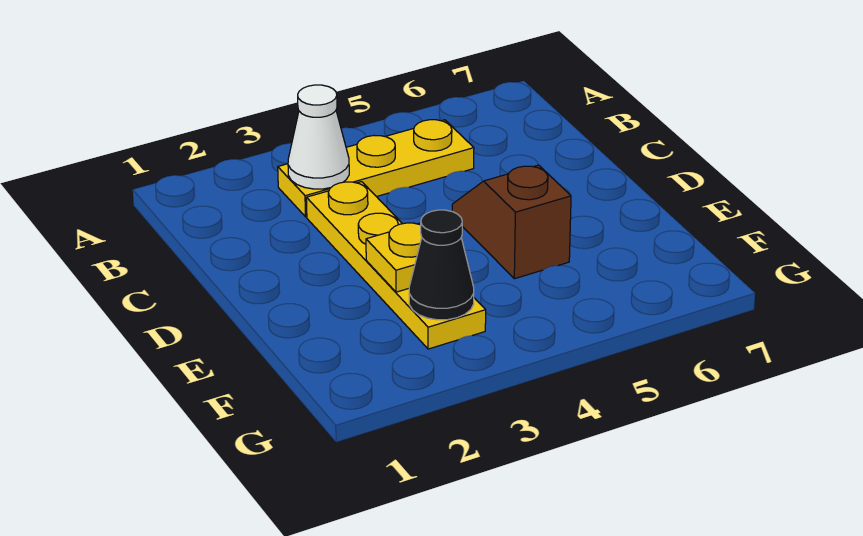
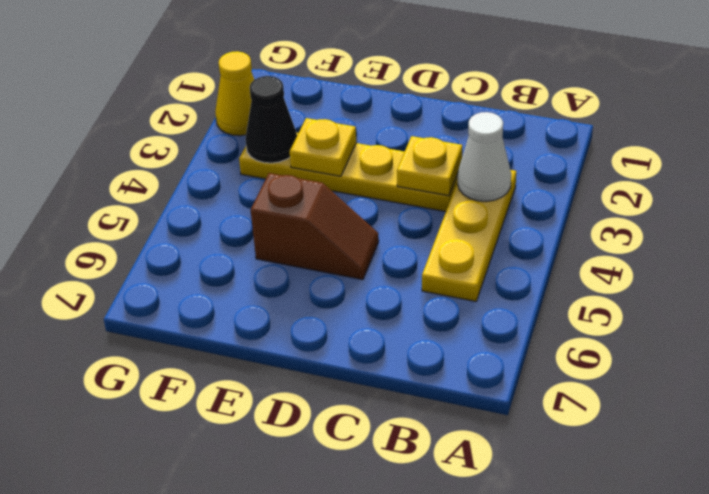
none -> yellow 1x1 plate [397,136,462,196]
none -> yellow 1x1 cone [215,51,254,136]

